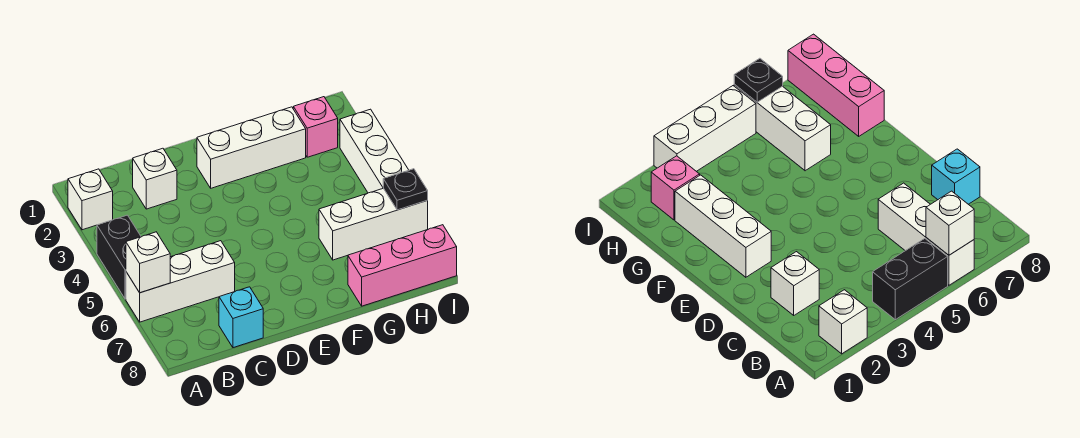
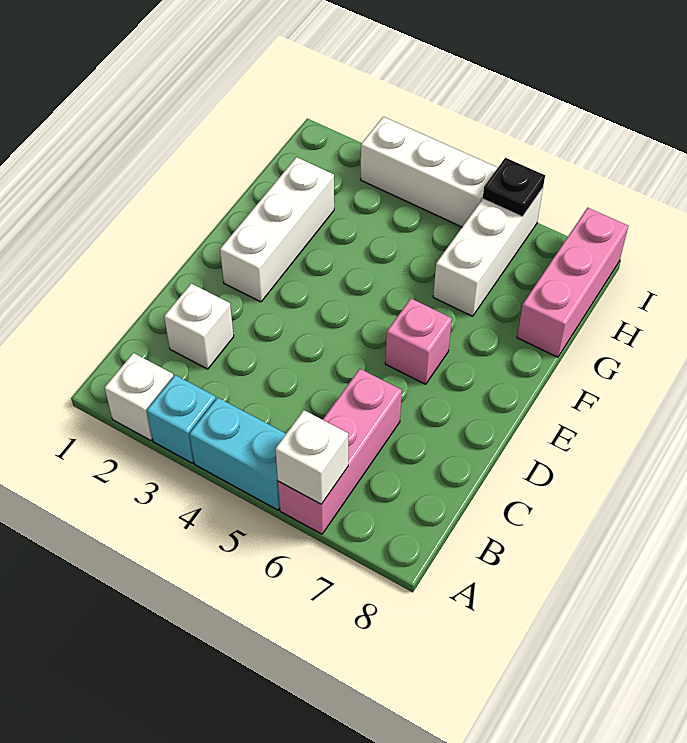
black 1x2 brick [97,215,141,299] -> cyan 1x2 brick [190,397,286,510]
white 1x3 brick [126,241,235,322] -> pink 1x3 brick [278,369,402,534]
cyan 1x1 brick [219,287,263,348] -> cyan 1x1 brick moved to [147,375,216,463]
pink 1x1 brick [293,97,338,157] -> pink 1x1 brick moved to [385,299,452,384]

